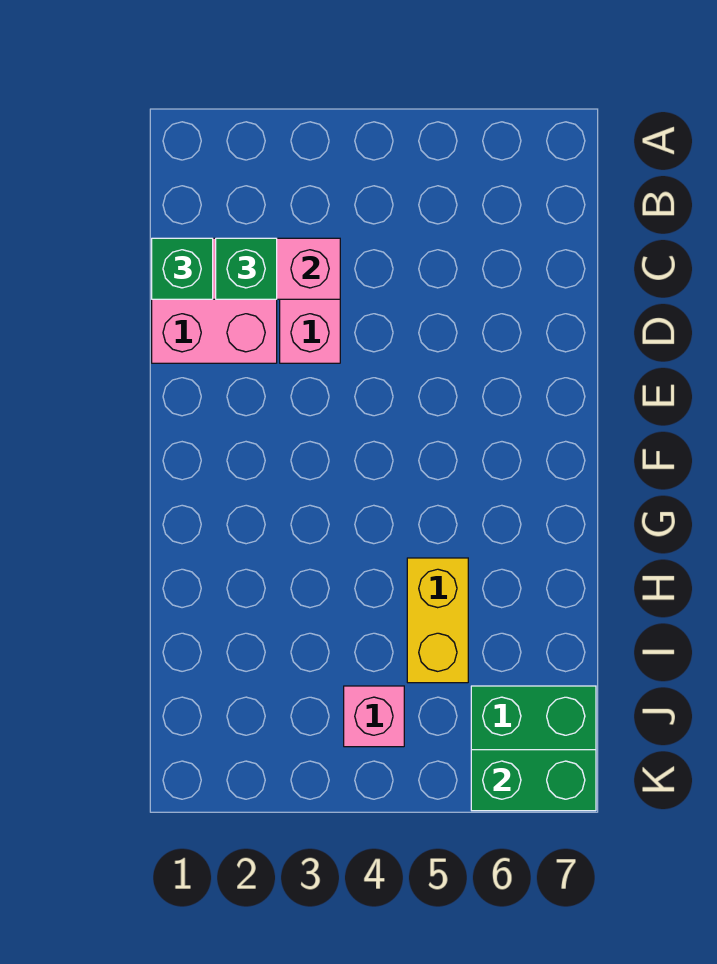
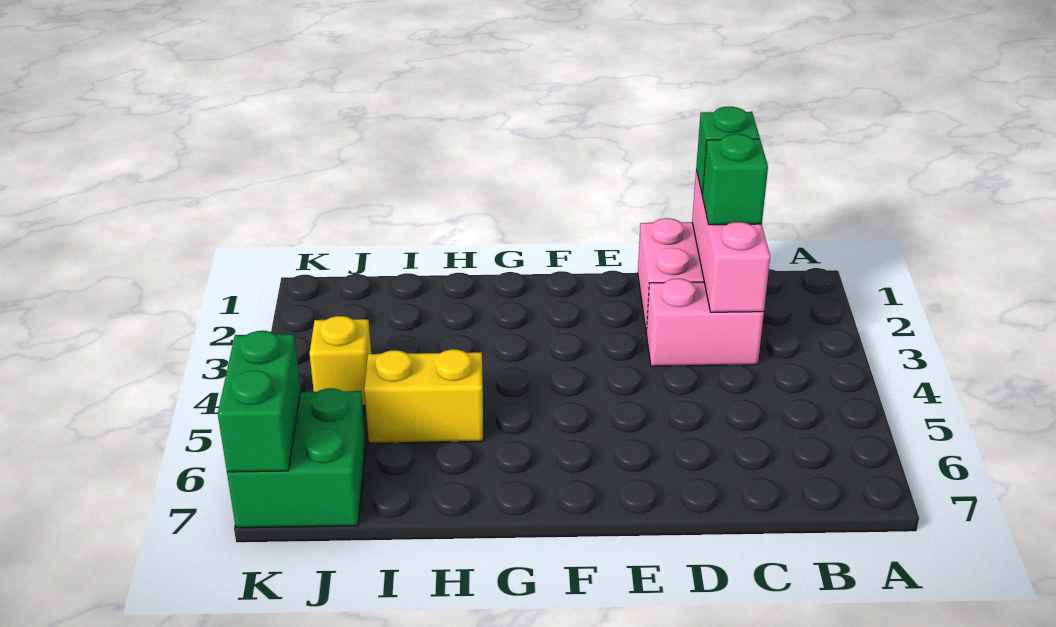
pink 1x1 brick [344,686,404,747] -> yellow 1x1 brick [310,316,371,406]

